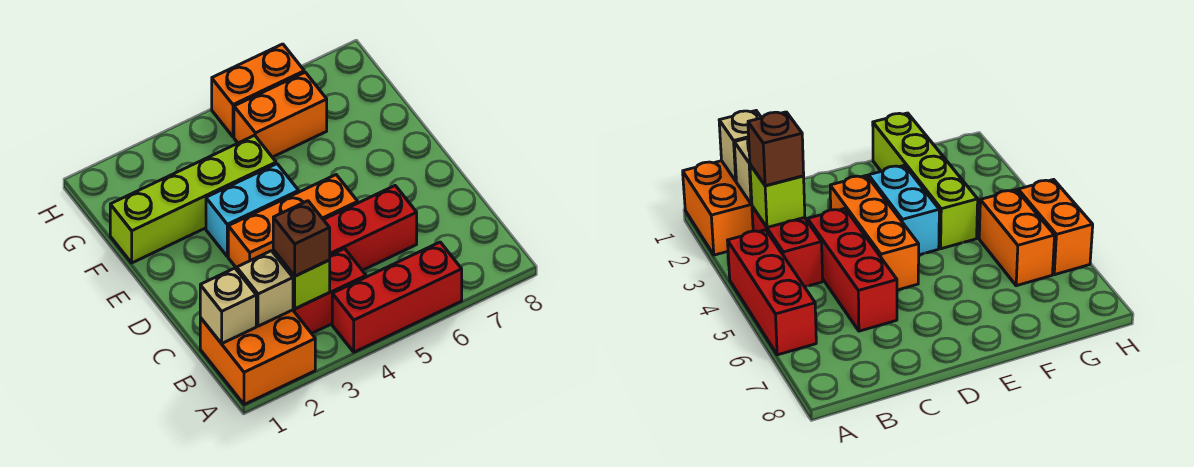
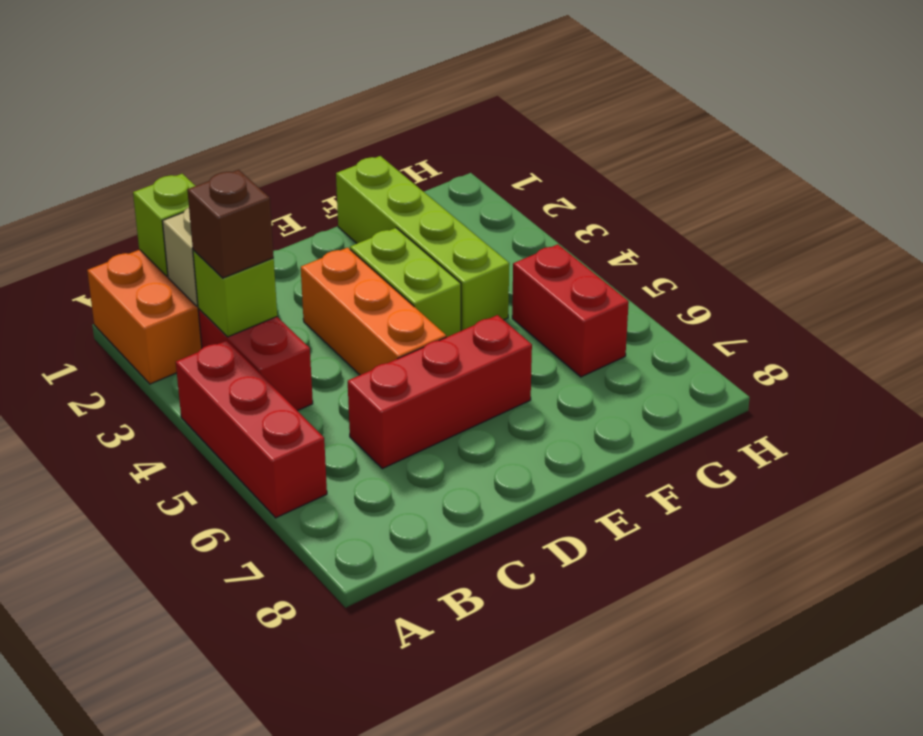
tan 1x1 brick [200,268,256,344] -> lime 1x1 brick [133,174,195,276]
red 1x3 brick [323,186,417,270] -> red 1x3 brick turned to [348,315,532,469]
cyan 1x2 brick [206,164,299,256] -> lime 1x2 brick [350,228,461,337]
orange 1x2 brick [234,72,327,157] -> red 1x2 brick [512,244,629,377]
orange 1x2 brick [212,44,304,137] -> none

